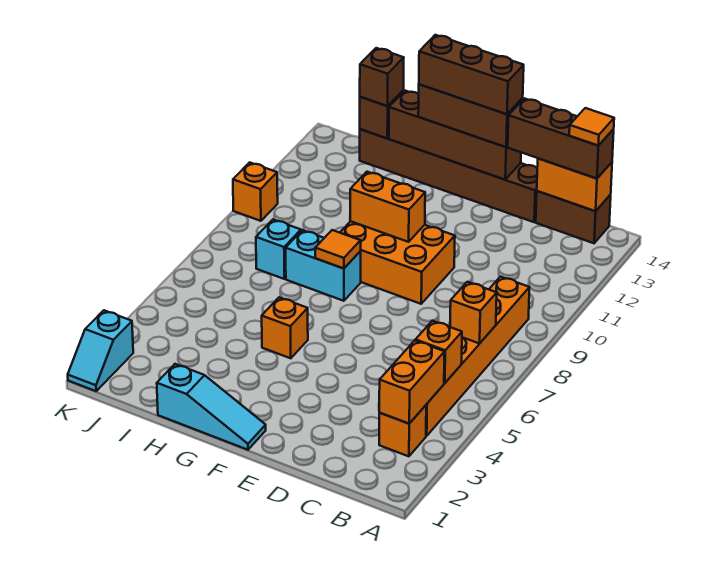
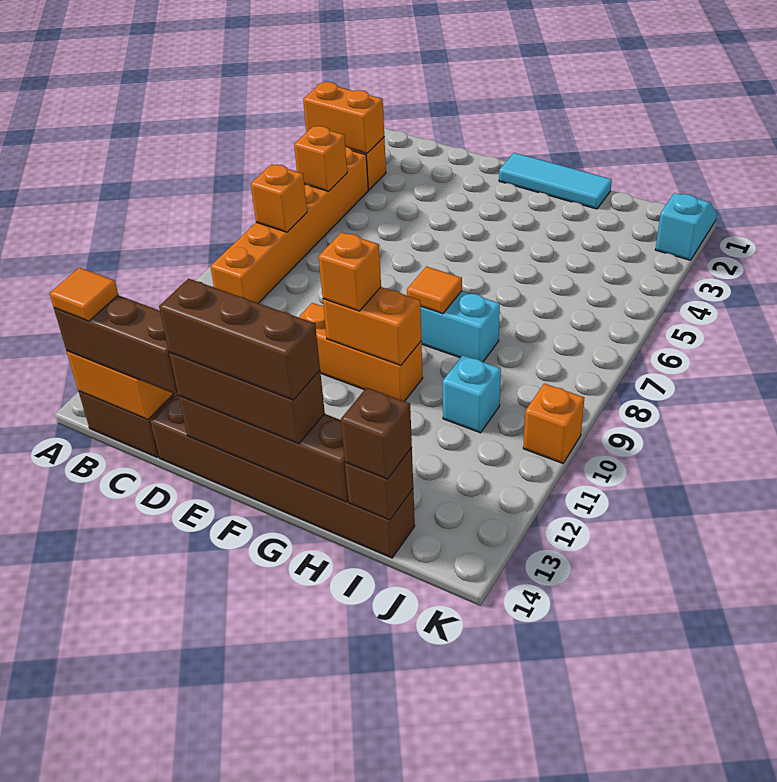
orange 1x2 brick [379,341,445,424] -> orange 1x2 brick turned to [303,82,384,153]
orange 2x3 brick [340,221,455,304] -> orange 1x3 brick [299,303,423,401]
cyan 1x3 slope [157,364,266,450] -> cyan 1x3 tile [499,153,612,209]
orange 1x1 brick [262,297,308,358] -> orange 1x1 brick moved to [319,232,381,311]
cyan 1x1 brick [256,220,301,279] -> cyan 1x1 brick moved to [443,355,501,433]

